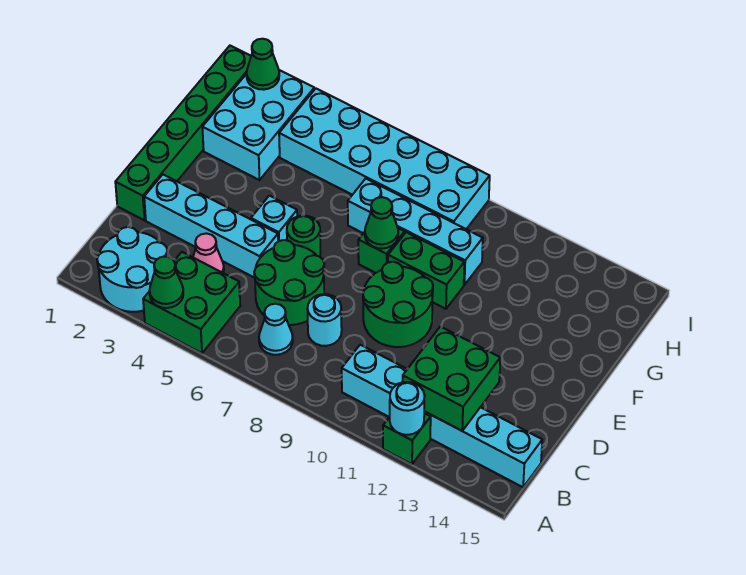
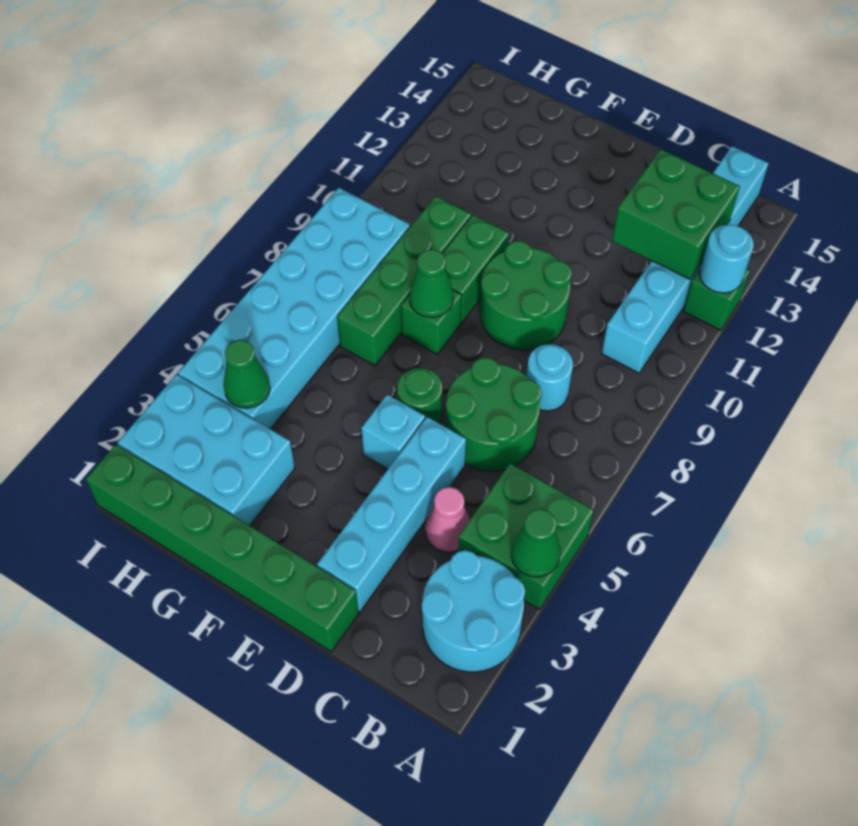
cyan 1x1 cone [259,304,293,355] -> none
cyan 1x4 brick [348,179,483,285] -> green 1x4 brick [337,196,471,366]
green 1x1 cone [247,39,279,90] -> green 1x1 cone moved to [224,340,270,408]

